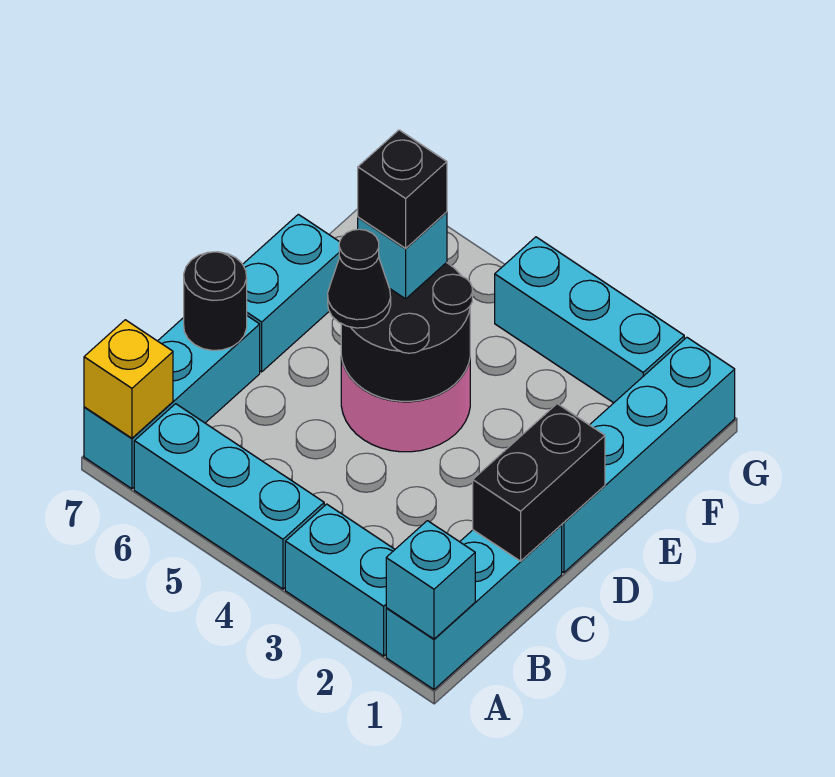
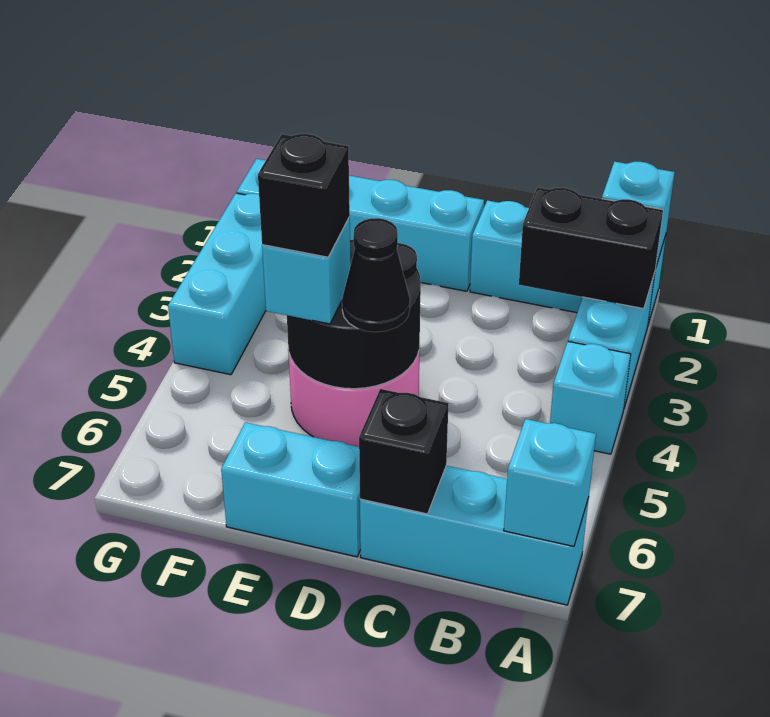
cyan 1x3 brick [134,404,324,589] -> cyan 1x1 brick [550,342,631,454]
yellow 1x1 brick [84,320,173,438] -> cyan 1x1 brick [504,419,596,546]
black 1x2 brick [473,404,605,561] -> black 1x2 brick moved to [519,187,663,309]
black 1x1 round brick [184,252,247,350] -> black 1x1 brick [359,389,449,514]

